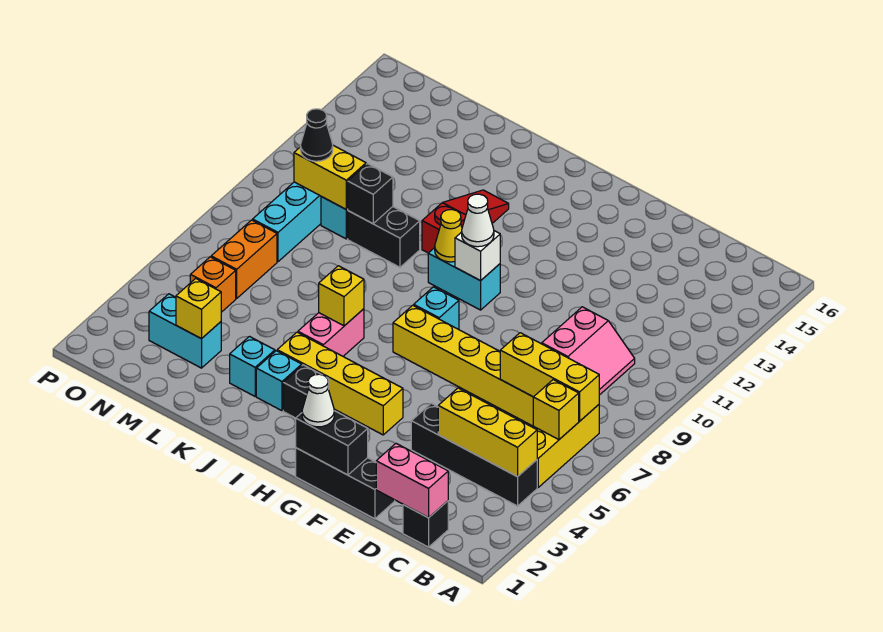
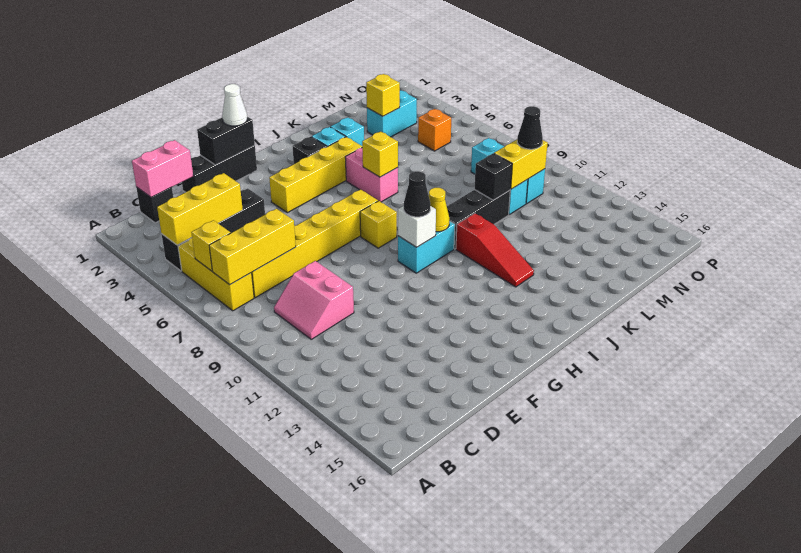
cyan 1x1 brick [414,287,459,329] -> yellow 1x1 brick [360,201,397,248]
white 1x1 cone [462,194,494,247] -> black 1x1 cone [404,171,430,217]
black 1x2 brick [348,207,420,267] -> black 1x3 brick [447,190,510,249]
orange 1x2 brick [211,220,277,298] -> none

